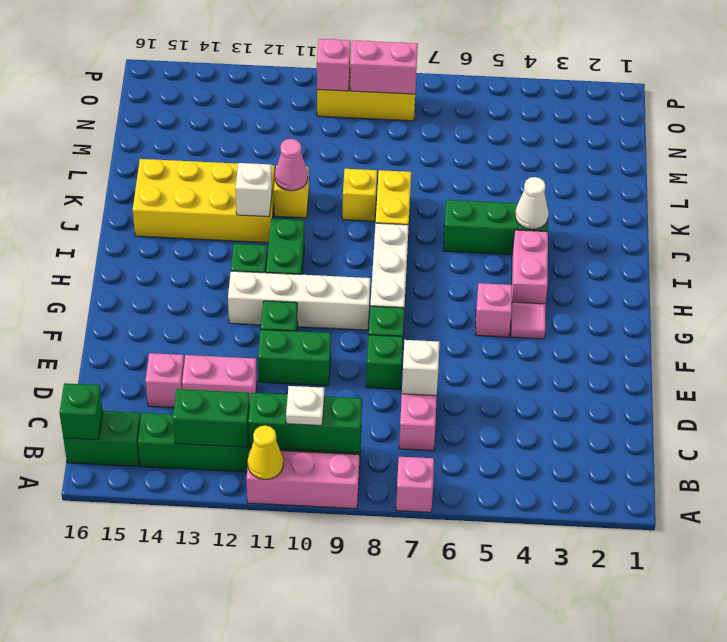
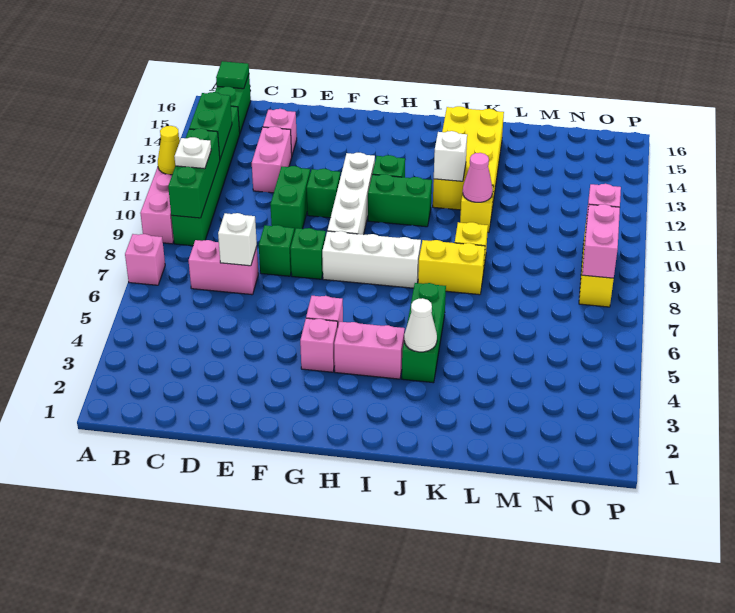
green 1x1 brick [60,383,103,440] -> green 1x1 tile [216,61,249,89]
pink 1x1 tile [511,302,546,339] -> pink 1x1 brick [300,318,338,372]

